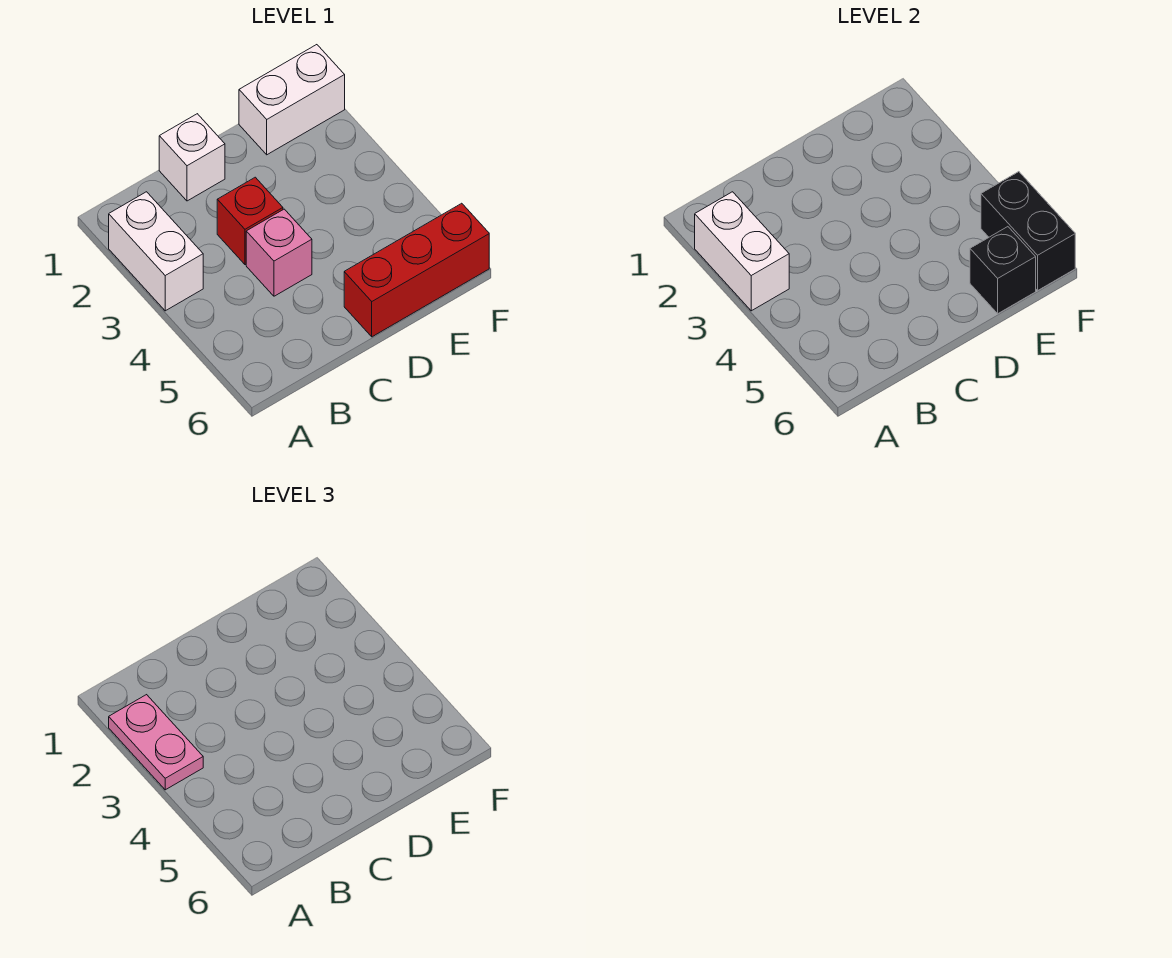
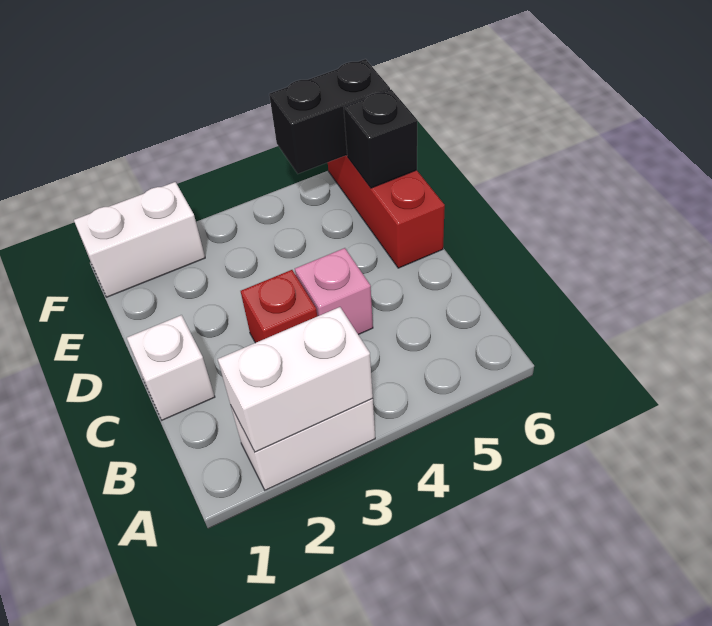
pink 1x2 plate [109,695,203,790] -> none
white 1x2 brick [239,45,345,155] -> white 1x2 brick turned to [74,182,205,297]

